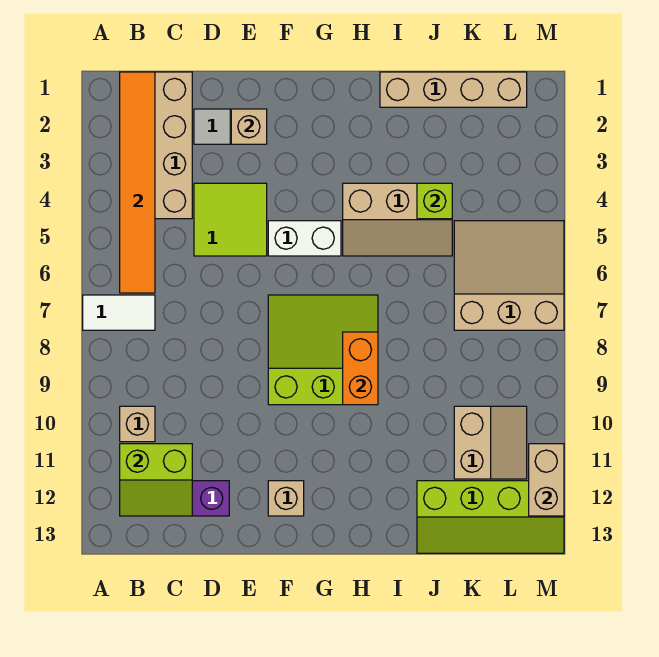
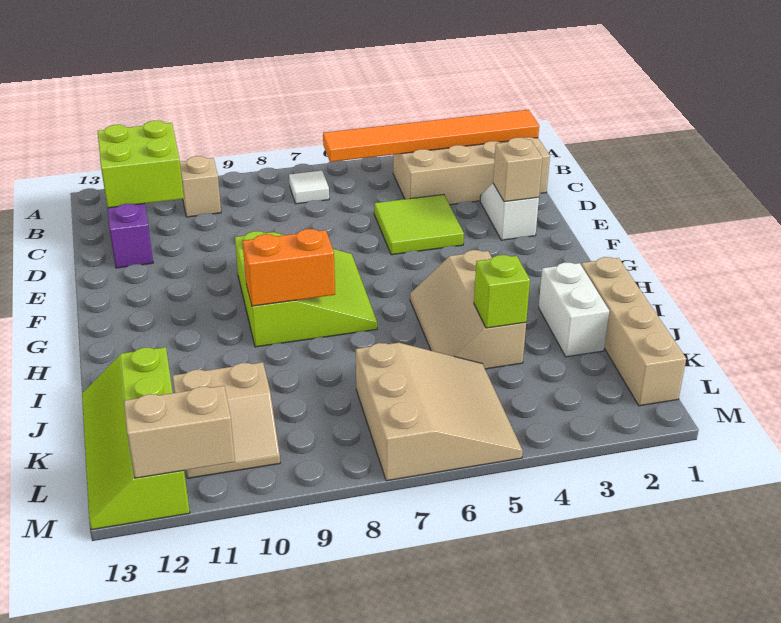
white 1x2 tile [83,295,155,330] -> white 1x1 tile [289,171,329,204]
lime 2x2 slope [120,444,192,516] -> lime 2x2 brick [98,121,184,208]
white 1x2 brick [268,221,341,256] -> white 1x2 brick moved to [539,262,609,357]
tan 1x1 brick [268,481,304,516] -> none

